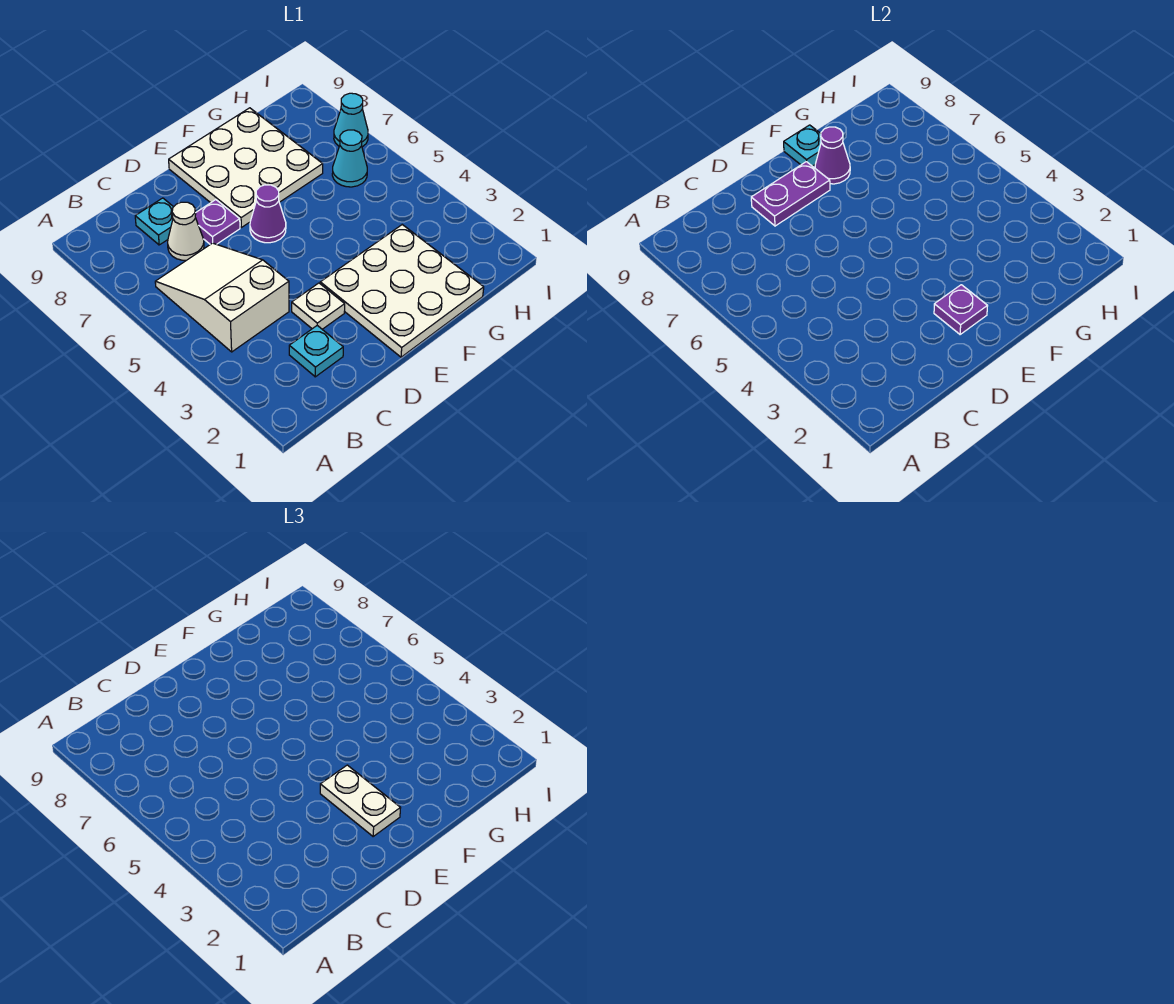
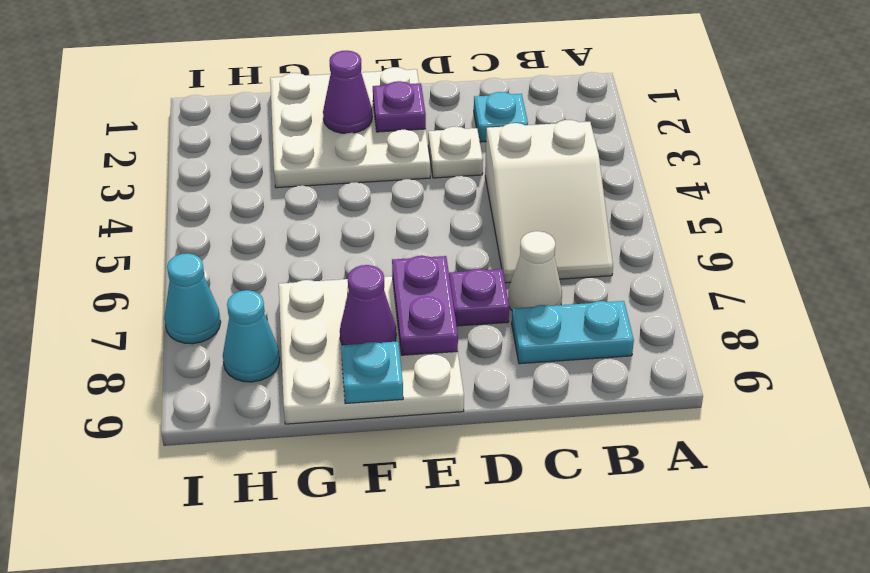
cyan 1x1 plate [135,198,173,245] -> cyan 1x2 plate [512,301,634,364]
purple 1x2 plate [751,162,830,226] -> purple 1x2 plate turned to [392,256,458,355]
white 1x2 plate [320,765,400,836] -> none
purple 1x1 cone [250,185,286,243] -> purple 1x1 cone moved to [323,51,372,133]
cyan 1x1 cone [332,130,367,187] -> cyan 1x1 cone moved to [223,290,280,382]

